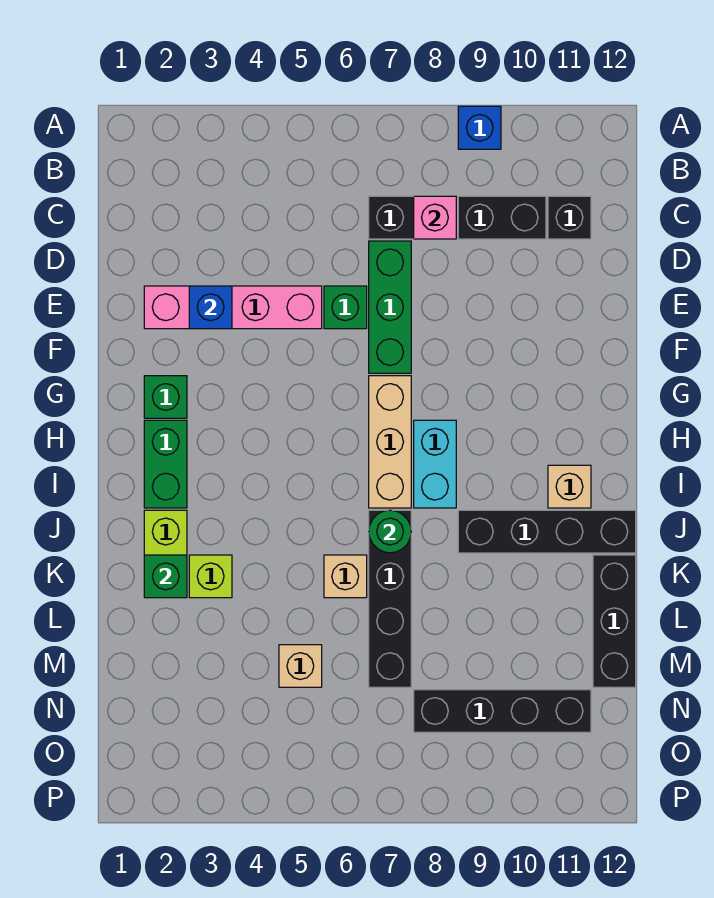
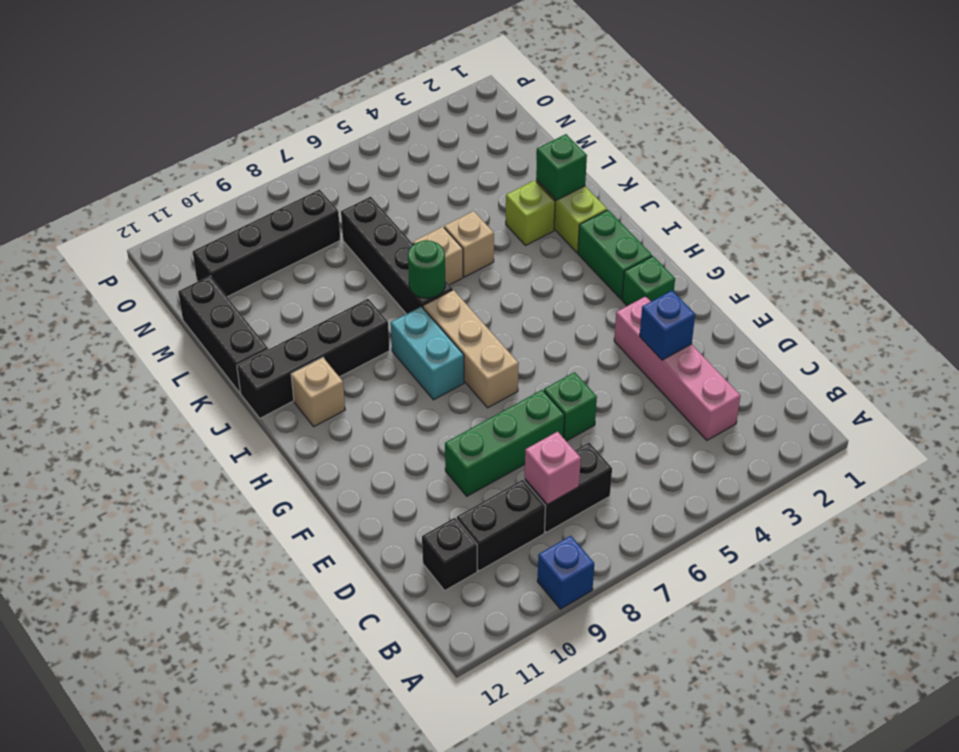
green 1x3 brick [369,241,411,373] -> green 1x3 brick turned to [445,390,564,496]
pink 1x4 brick [144,286,322,329] -> pink 1x4 brick turned to [614,296,740,440]
tan 1x1 brick [279,645,322,687] -> tan 1x1 brick moved to [444,211,494,277]

